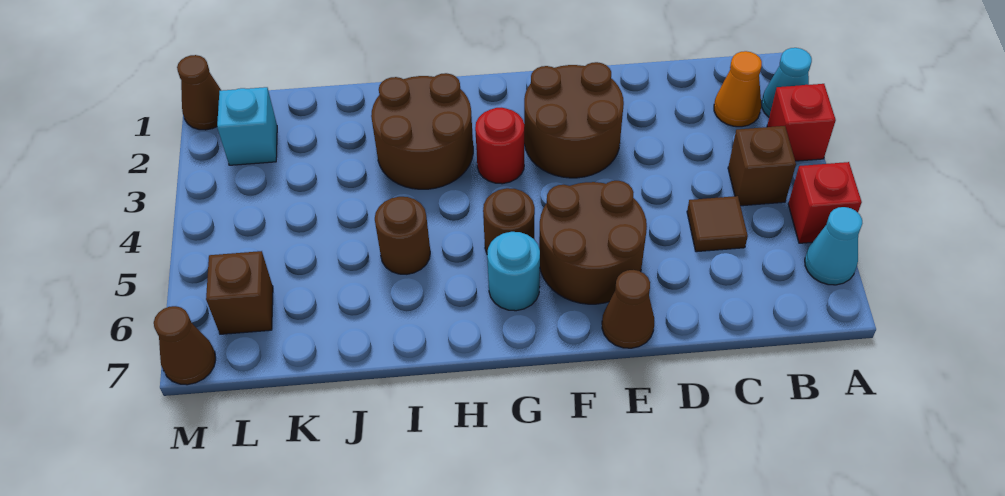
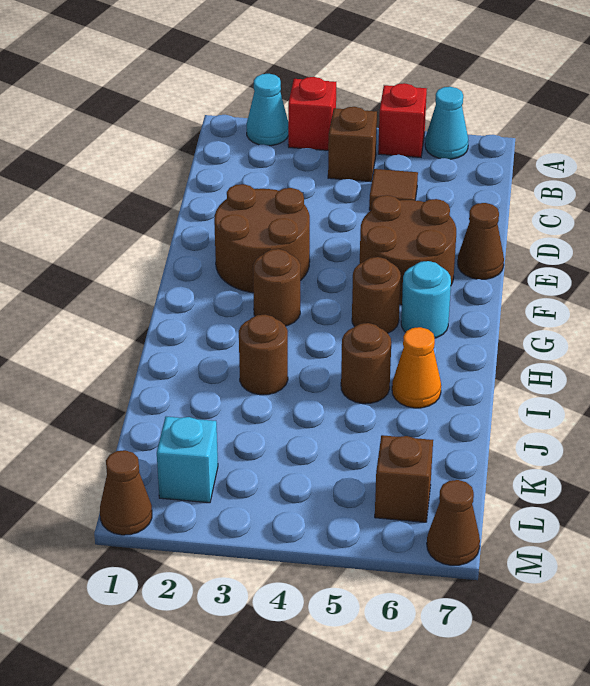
orange 1x1 cone [714,51,762,127] -> orange 1x1 cone moved to [392,327,441,408]
red 1x1 round brick [475,108,524,184] -> brown 1x1 round brick [253,249,300,326]
brown 2x2 round brick [371,73,473,189] -> brown 1x1 round brick [239,315,288,395]

